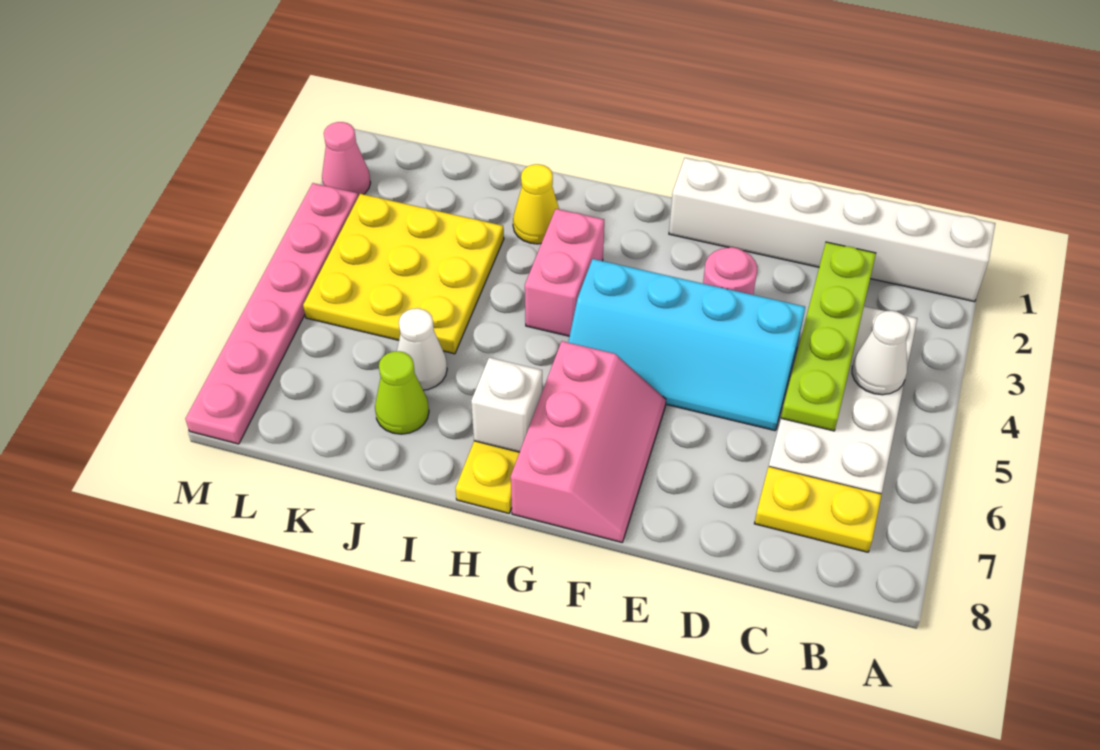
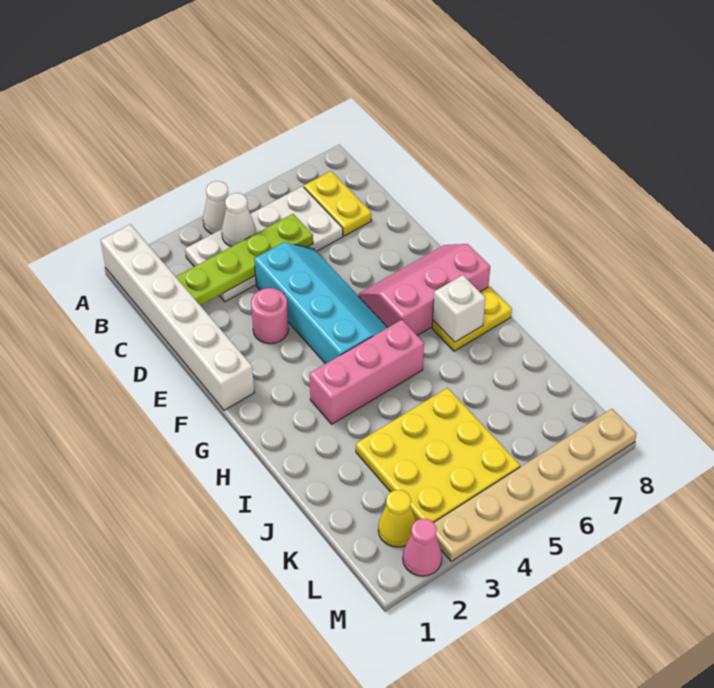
pink 1x2 brick [525,209,604,336] -> pink 1x3 brick [309,320,424,424]
yellow 1x1 cone [513,164,559,244] -> yellow 1x1 cone moved to [378,490,416,547]
white 1x1 cone [397,308,447,390] -> white 1x1 cone moved to [203,181,228,234]
lime 1x1 cone [375,351,429,434] -> none
pink 1x6 plate [185,183,358,444] -> tan 1x6 plate [434,409,637,561]

